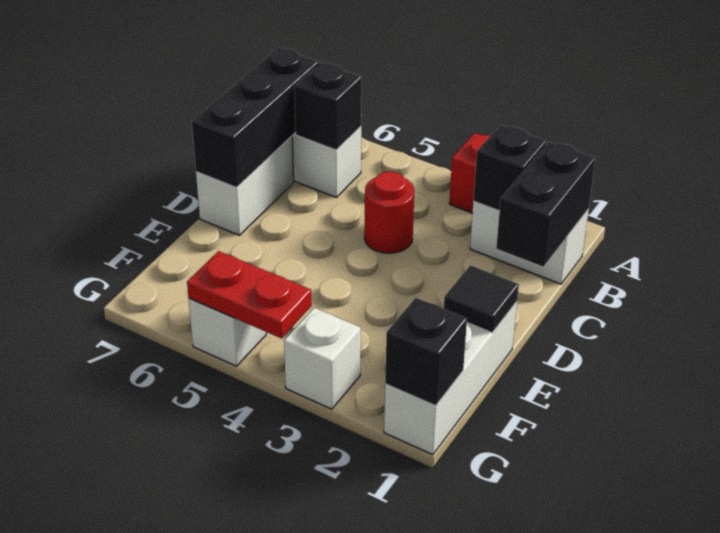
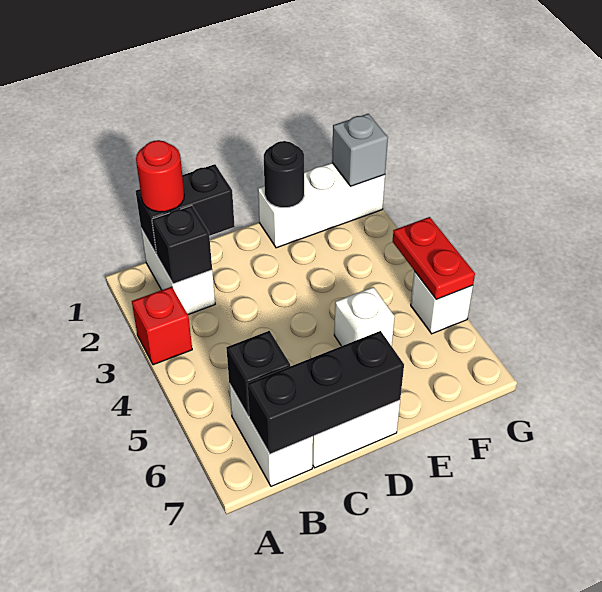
red 1x1 round brick [364,172,415,253] -> red 1x1 round brick moved to [136,140,184,212]
black 1x1 tile [444,265,519,333] -> black 1x1 round brick [264,141,304,208]
black 1x1 brick [385,298,467,406] -> grey 1x1 brick [332,114,388,186]
white 1x1 brick [284,308,361,409] -> white 1x1 brick moved to [334,287,395,346]

